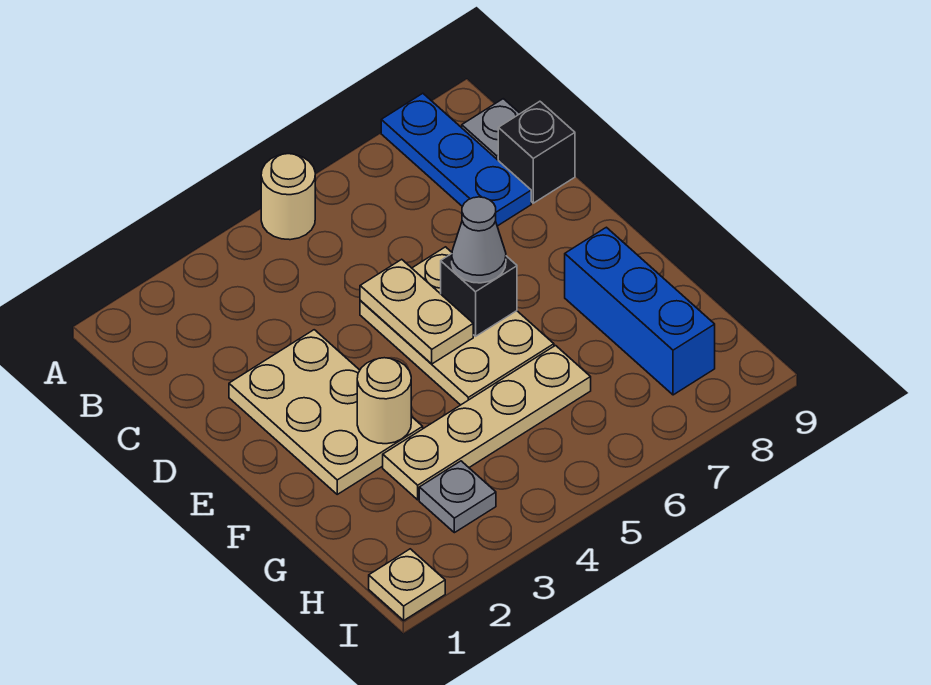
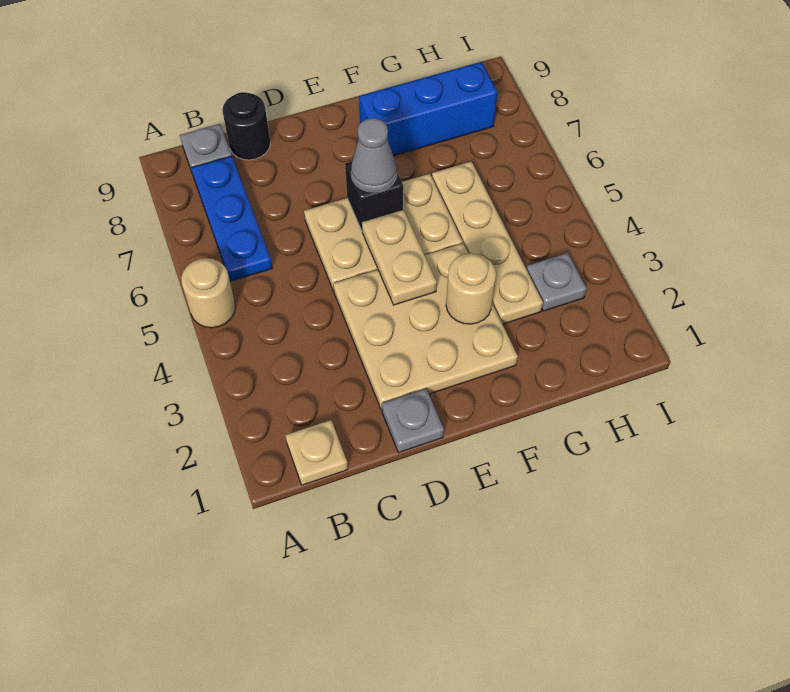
blue 1x3 plate [381,93,531,226] -> blue 1x3 plate turned to [191,156,272,281]
black 1x1 brick [498,101,575,203] -> black 1x1 round brick [222,92,270,160]
none -> grey 1x1 plate [382,389,444,453]
tan 2x3 plate [229,330,423,494] -> tan 3x3 plate [333,243,518,410]
tan 1x2 plate [360,259,473,364] -> tan 1x2 plate turned to [362,210,437,305]
tan 1x1 plate [369,549,445,620] -> tan 1x1 plate moved to [285,420,348,485]

